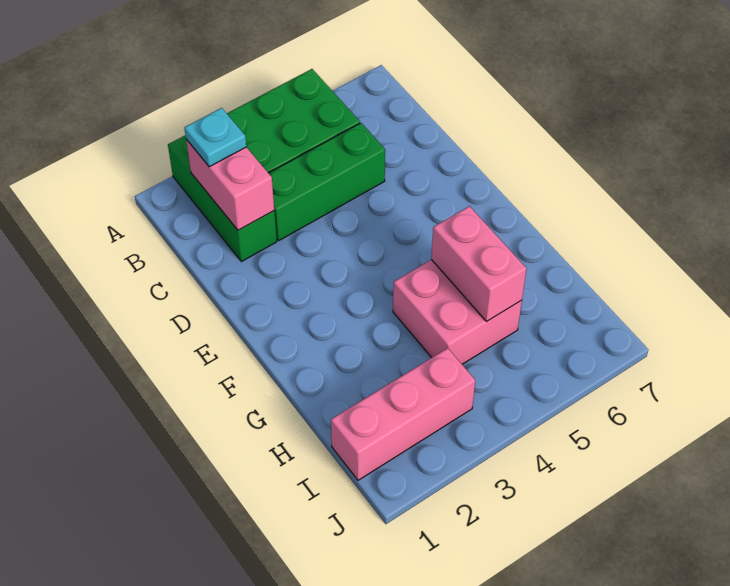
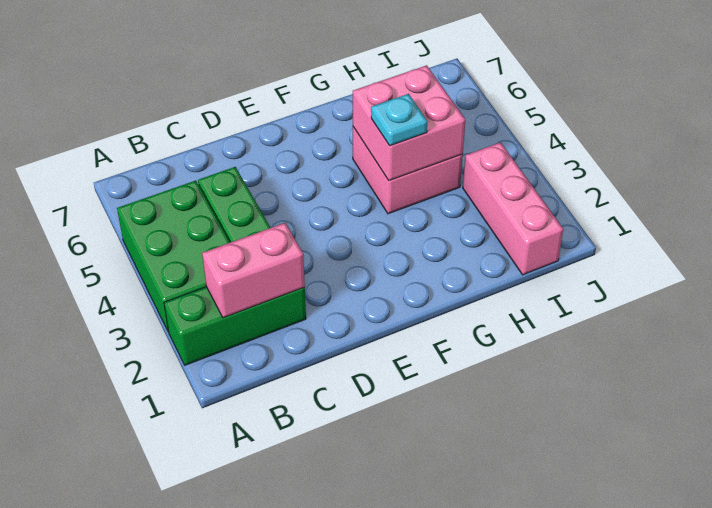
cyan 1x1 plate [185,108,246,167] -> cyan 1x1 plate moved to [371,94,427,146]
pink 1x2 brick [431,206,527,321] -> pink 2x2 brick [353,65,465,181]

